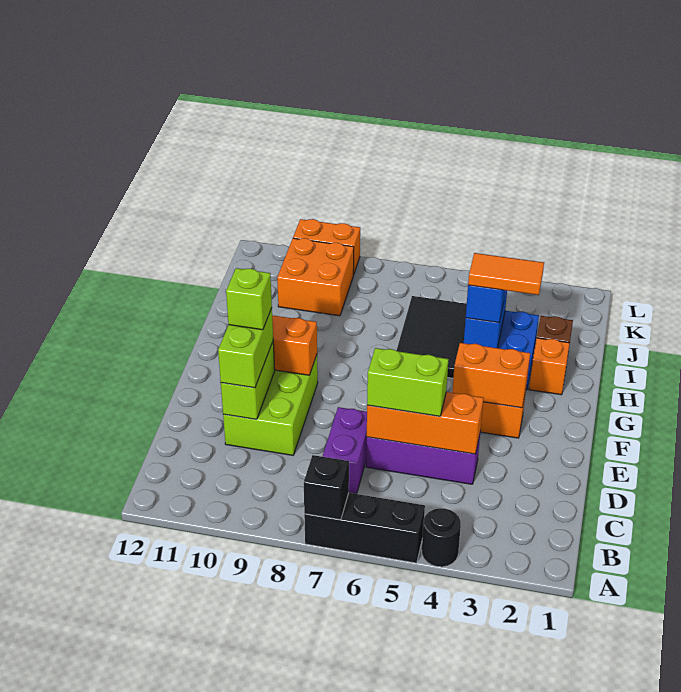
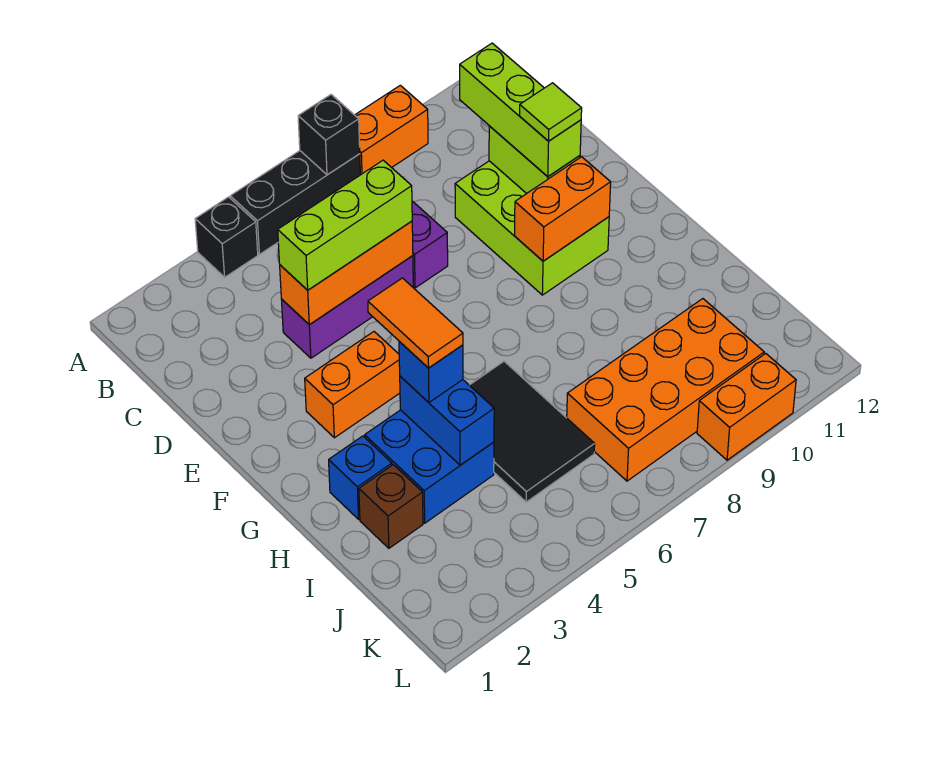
black 1x1 round brick [422,508,461,567] -> black 1x1 brick [195,197,258,277]
lime 1x2 brick [367,348,449,416] -> lime 1x3 brick [278,160,412,290]
lime 1x2 brick [218,308,273,388] -> lime 1x3 brick [460,43,581,177]
lime 1x1 brick [226,268,272,330] -> lime 1x1 tile [520,83,582,141]
orange 1x2 brick [452,343,530,408] -> orange 1x2 brick moved to [355,85,428,175]
orange 1x1 brick [529,338,570,395] -> blue 1x1 brick [329,436,392,519]
orange 1x2 tile [468,253,544,295] -> orange 1x2 tile turned to [368,278,463,368]
orange 2x2 brick [277,238,354,316] -> orange 2x4 brick [567,299,764,481]

